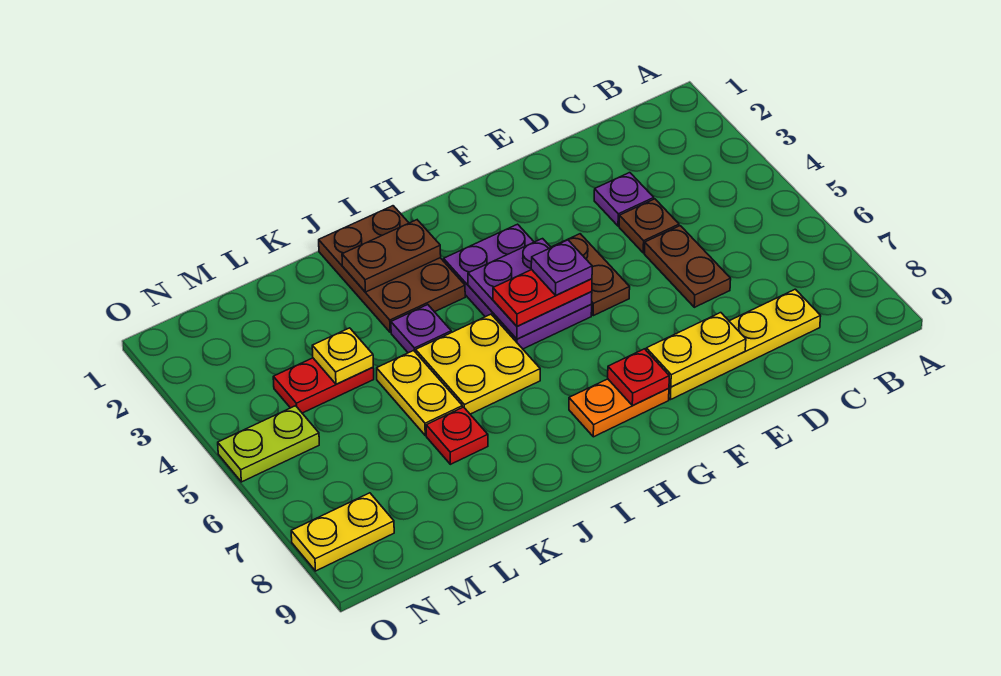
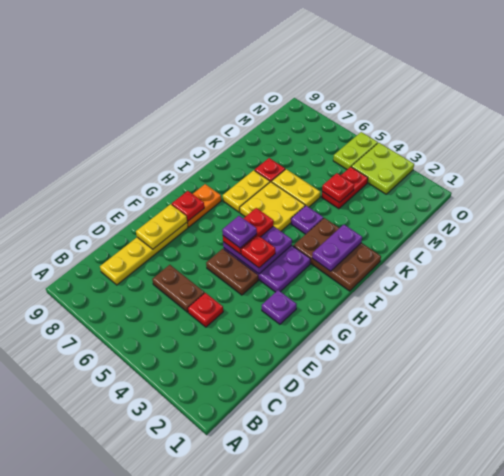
purple 1x1 plate [594,173,654,226] -> purple 1x1 plate moved to [262,290,297,324]
brown 1x1 plate [619,199,679,253] -> red 1x1 plate [188,293,223,327]
none -> red 1x1 plate [241,235,275,268]
brown 1x2 plate [342,220,441,292] -> purple 1x2 plate [312,225,362,271]
yellow 1x1 plate [312,328,373,384] -> red 1x1 plate [322,173,354,203]
none -> lime 2x2 plate [351,143,414,194]
yellow 1x2 plate [291,493,394,571] -> yellow 1x2 plate moved to [223,170,270,212]

